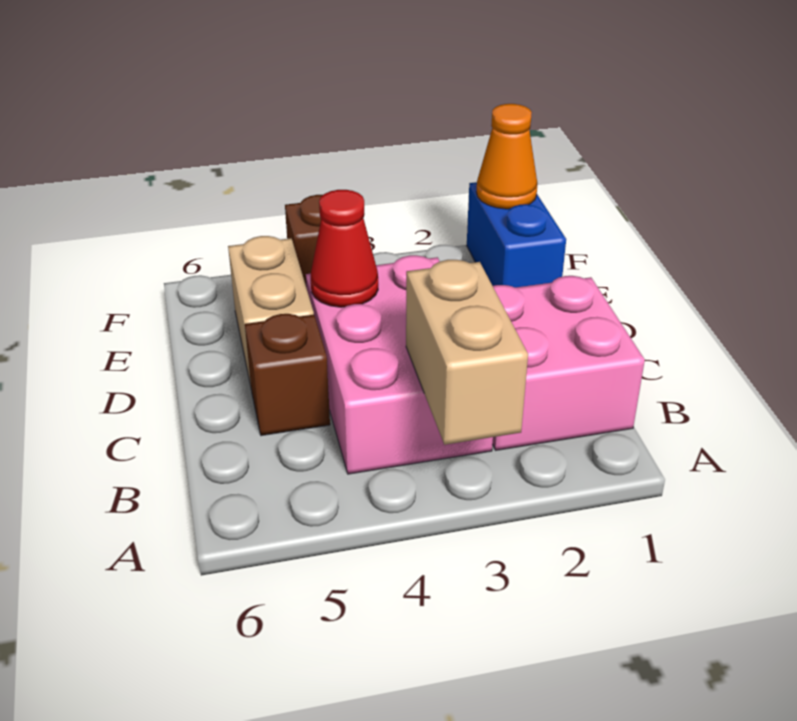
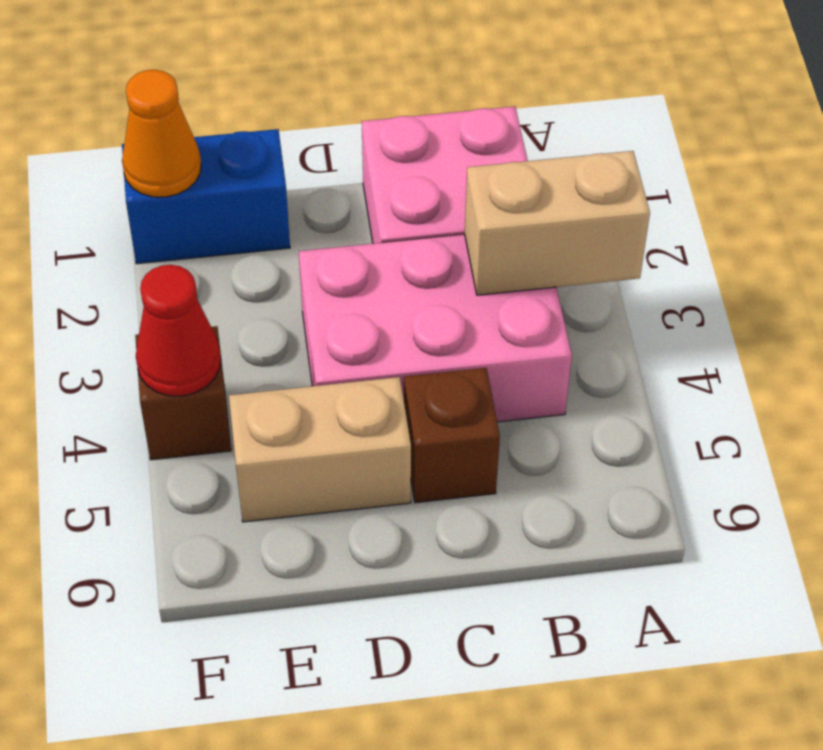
red 1x1 cone [311,190,378,307] -> red 1x1 cone moved to [136,265,221,396]

